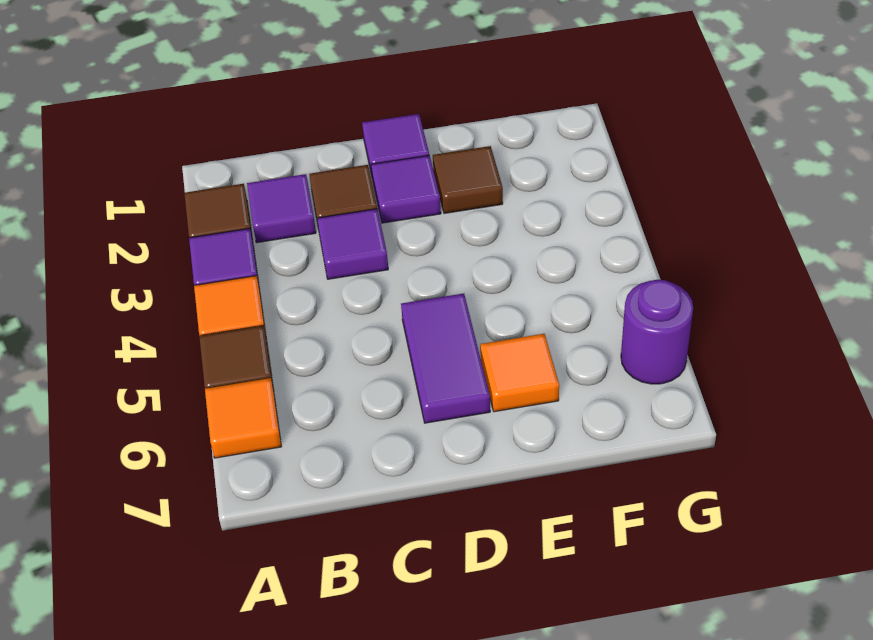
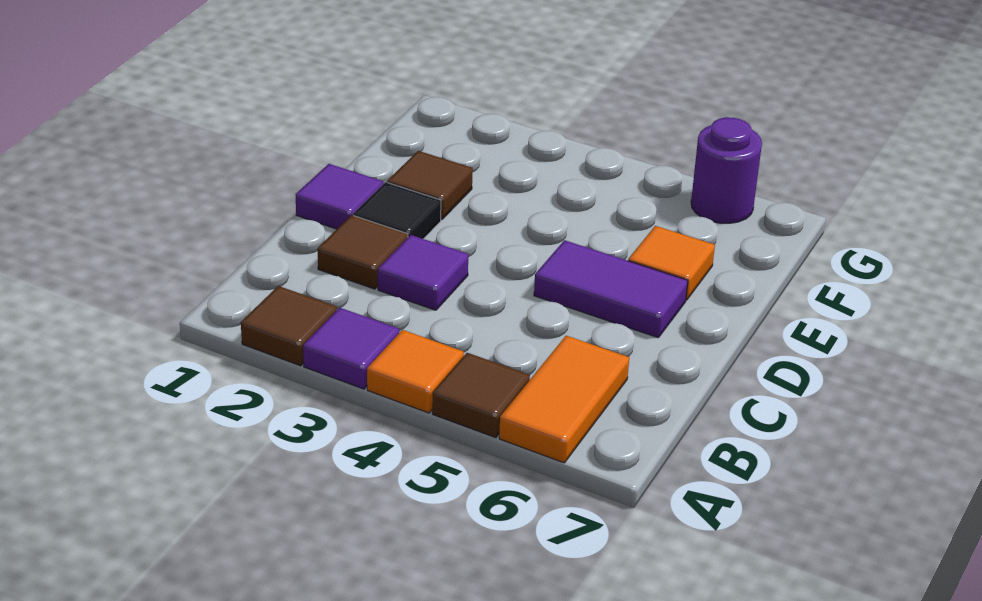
orange 1x1 tile [205,378,281,458] -> orange 1x2 tile [499,336,629,463]
purple 1x1 tile [247,174,316,243] -> none
purple 1x1 tile [371,155,441,223] -> black 1x1 tile [353,182,441,239]

